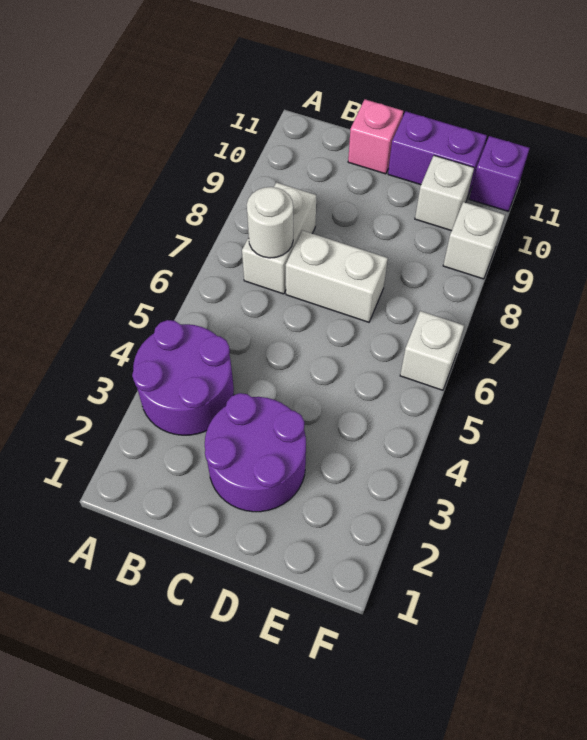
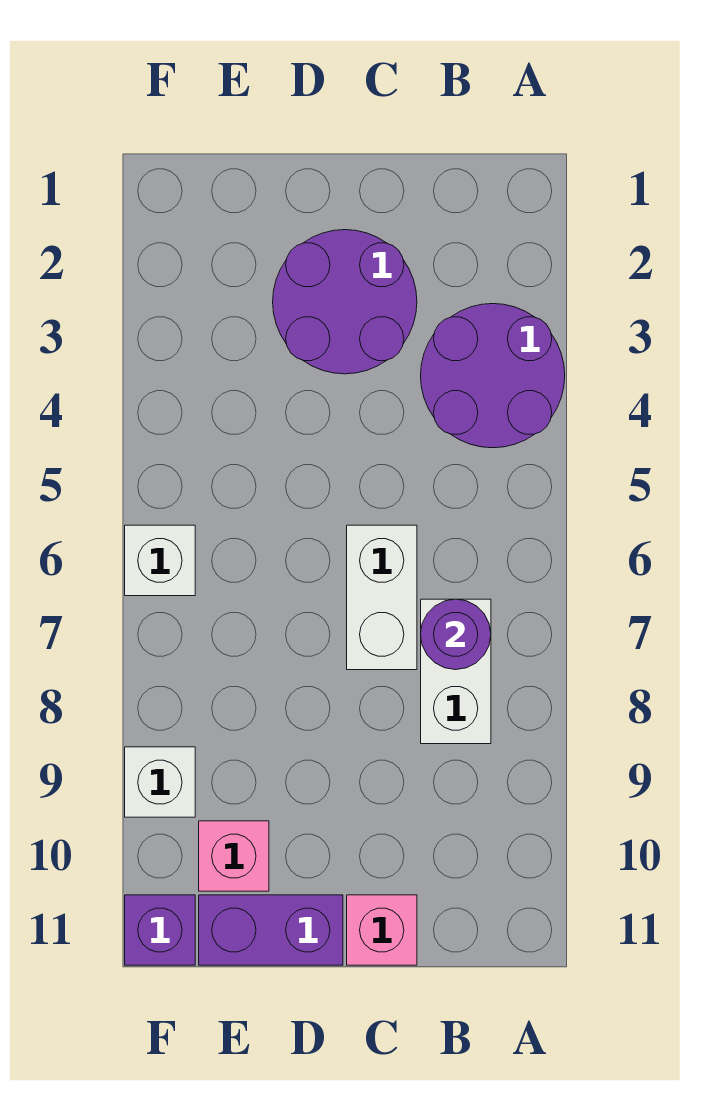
white 1x1 round brick [247,187,293,258] -> purple 1x1 round brick [421,599,491,670]
white 1x2 brick [286,230,388,322] -> white 1x2 brick turned to [347,525,417,670]
white 1x1 brick [415,156,474,231] -> pink 1x1 brick [199,821,269,891]

